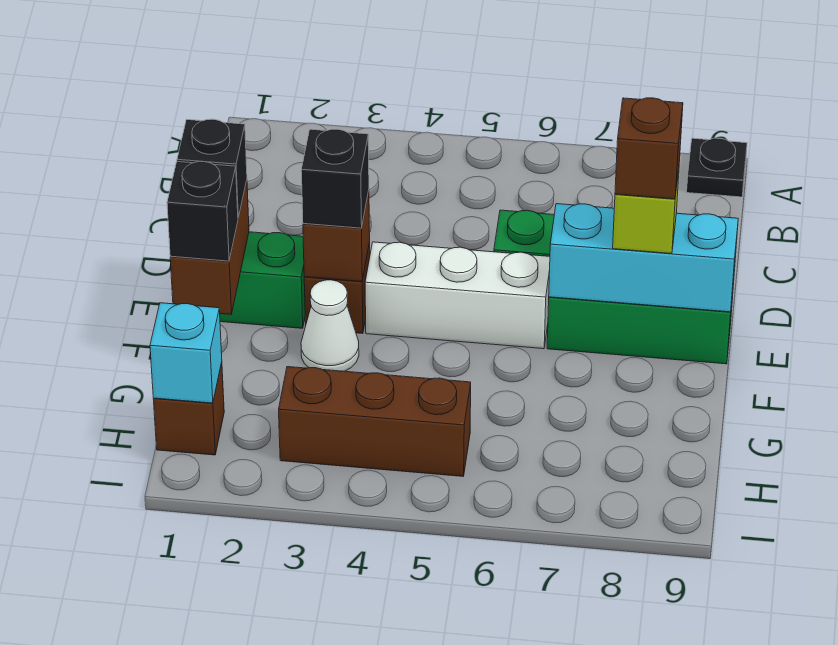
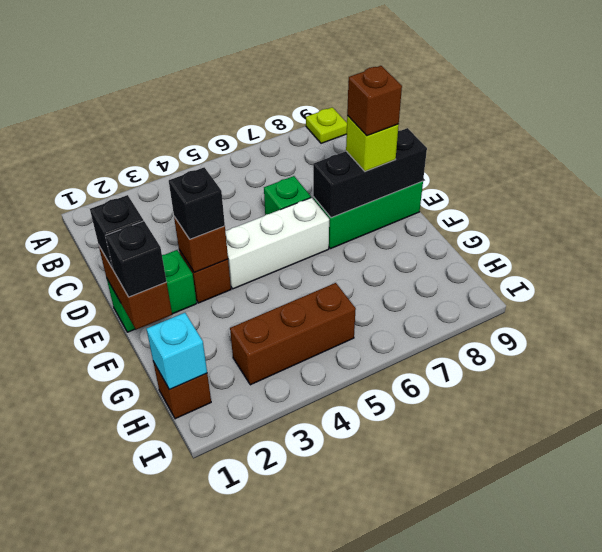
black 1x1 plate [687,138,747,197] -> lime 1x1 plate [306,107,347,143]
cyan 1x3 brick [549,204,738,312] -> black 1x3 brick [313,128,427,218]
white 1x1 cone [301,280,359,371] -> none

